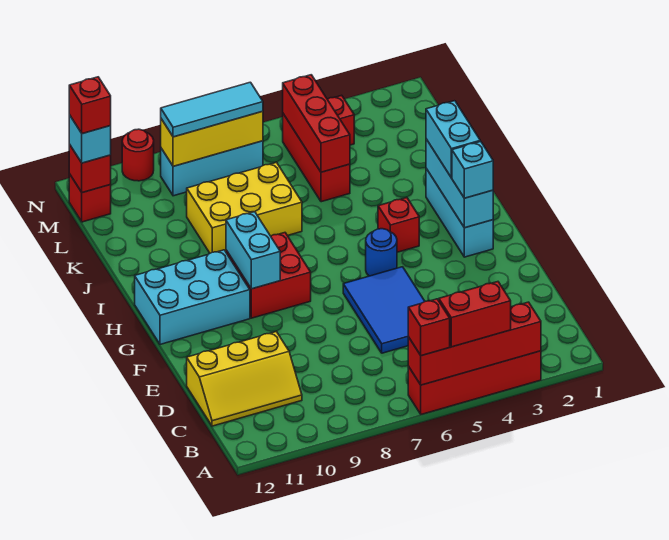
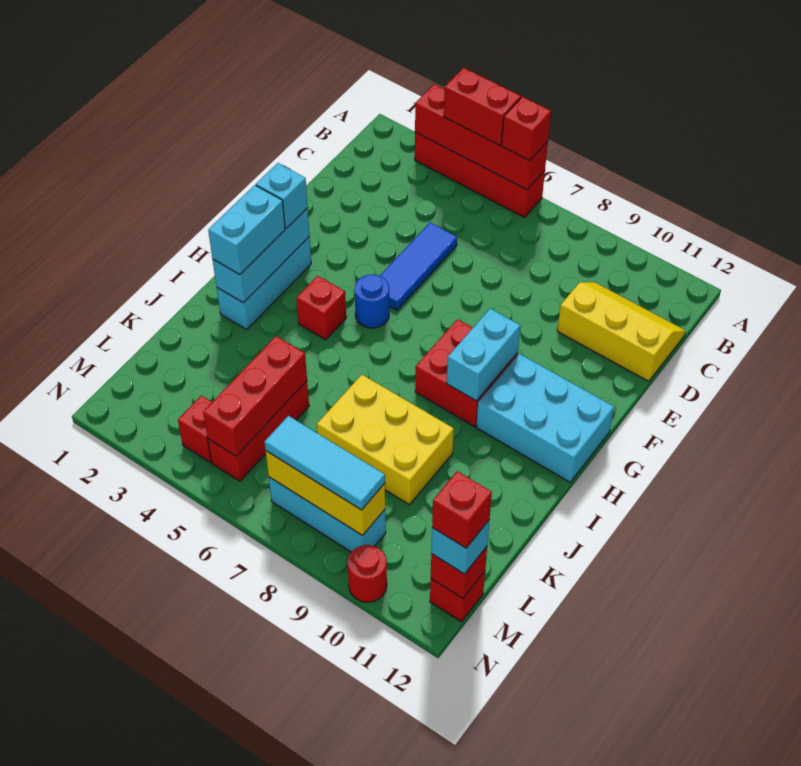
blue 2x3 tile [343,267,425,353] -> blue 1x3 tile [380,222,457,310]

